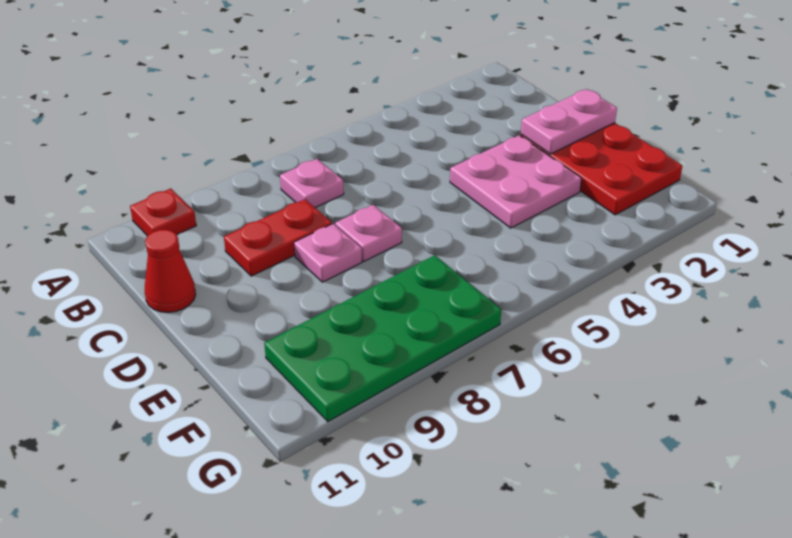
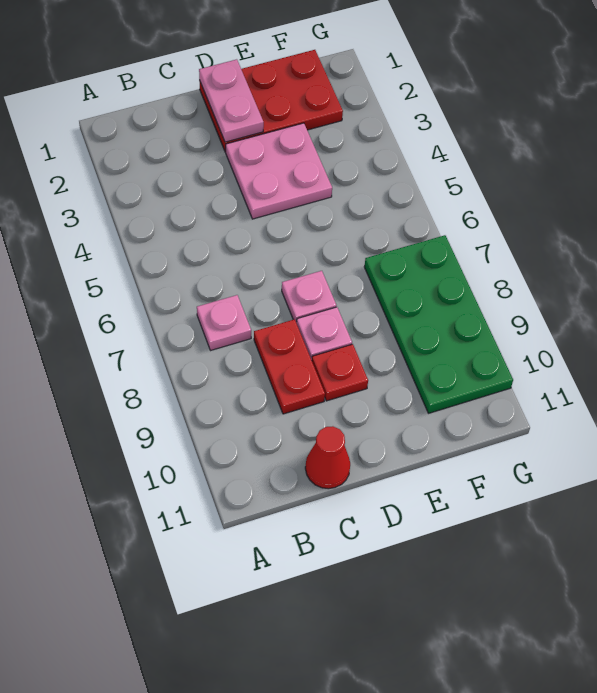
red 1x1 plate [130,189,196,236] -> red 1x1 plate moved to [312,344,368,401]

